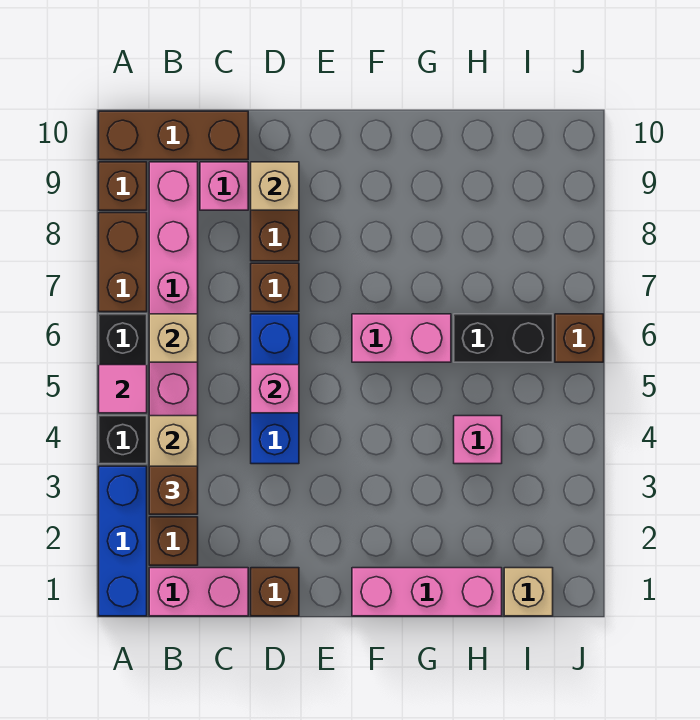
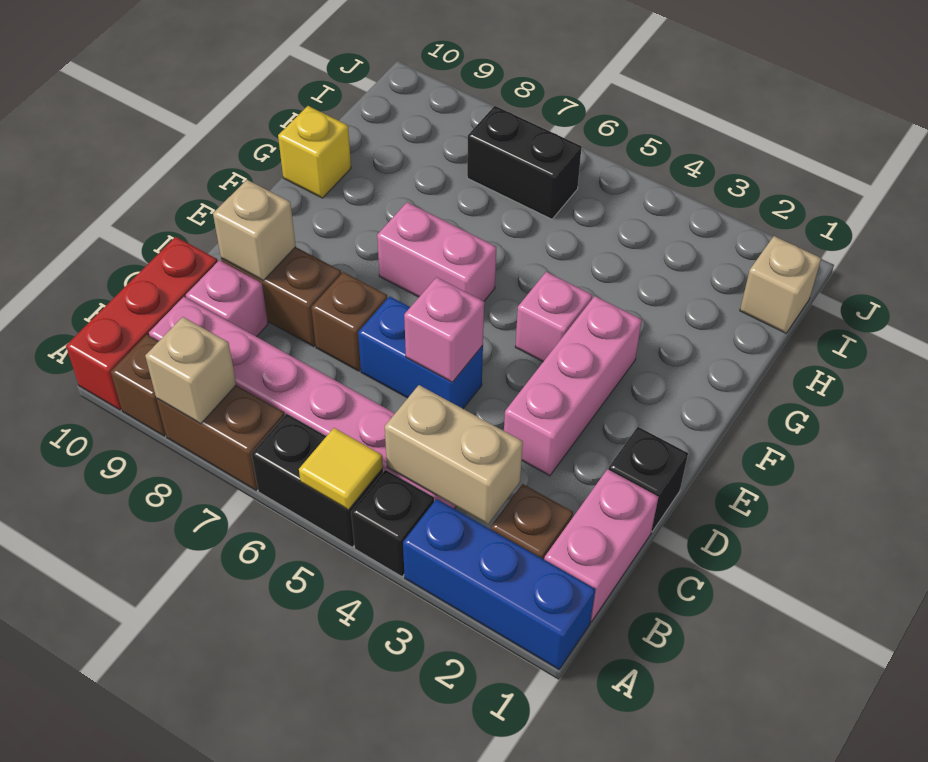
pink 1x1 tile [99,365,147,413] -> yellow 1x1 tile [299,428,383,510]
brown 1x3 brick [99,111,248,160] -> red 1x3 brick [66,237,218,410]
brown 1x1 brick [149,466,198,514] -> none
tan 1x1 brick [149,314,198,362] -> tan 1x1 brick moved to [145,317,236,424]
brown 1x1 brick [251,568,299,616] -> black 1x1 brick [608,427,688,532]
blue 1x3 brick [251,314,299,464] -> blue 1x2 brick [358,296,483,409]
pink 1x3 brick [352,568,502,616] -> pink 1x3 brick moved to [504,296,642,476]
pink 1x2 brick [352,314,451,362] -> pink 1x2 brick turned to [377,202,496,301]
none -> yellow 1x1 brick [278,106,351,198]
pink 1x1 brick [454,416,502,464] -> pink 1x1 brick moved to [515,272,592,362]
black 1x2 brick [454,314,553,362] -> black 1x2 brick turned to [467,106,582,219]
brown 1x1 brick [555,314,603,362] -> none

